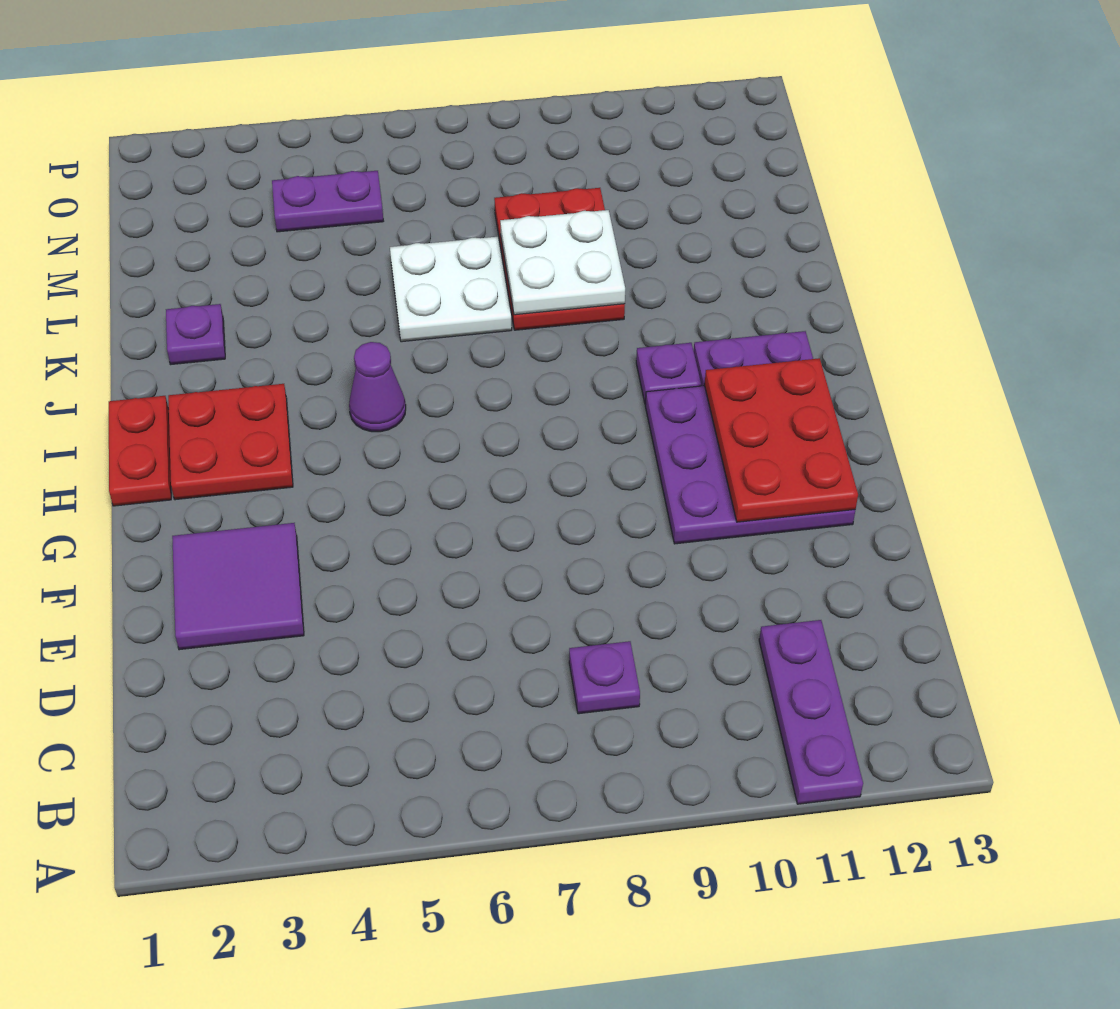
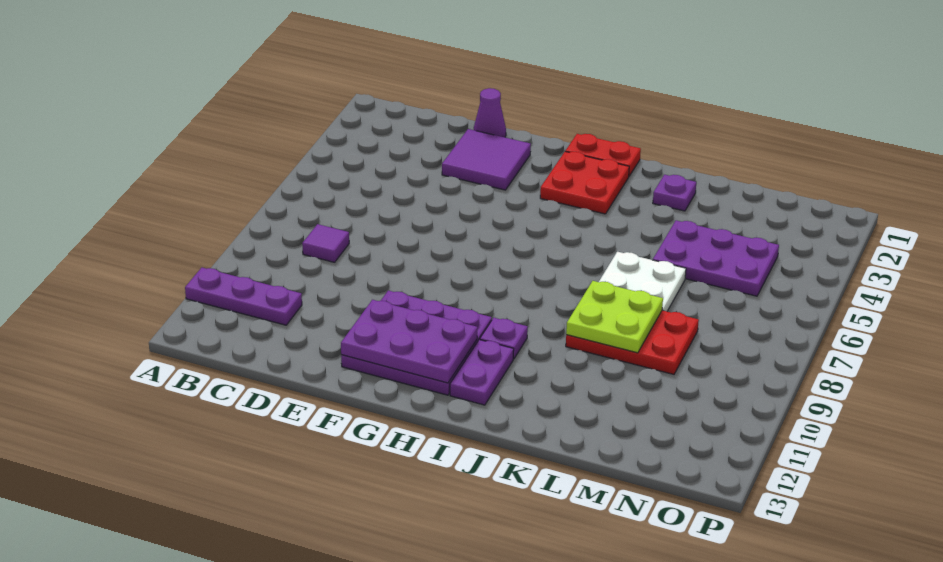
purple 1x1 plate [569,641,640,714] -> purple 1x1 tile [302,224,349,262]
red 2x3 plate [705,358,858,522] -> purple 2x3 plate [341,300,478,383]
purple 1x1 cone [349,342,406,432] -> purple 1x1 cone moved to [474,88,506,137]
white 2x2 plate [500,210,625,315] -> lime 2x2 plate [566,281,663,353]
purple 1x2 plate [272,171,383,232] -> purple 2x3 plate [653,220,779,296]

